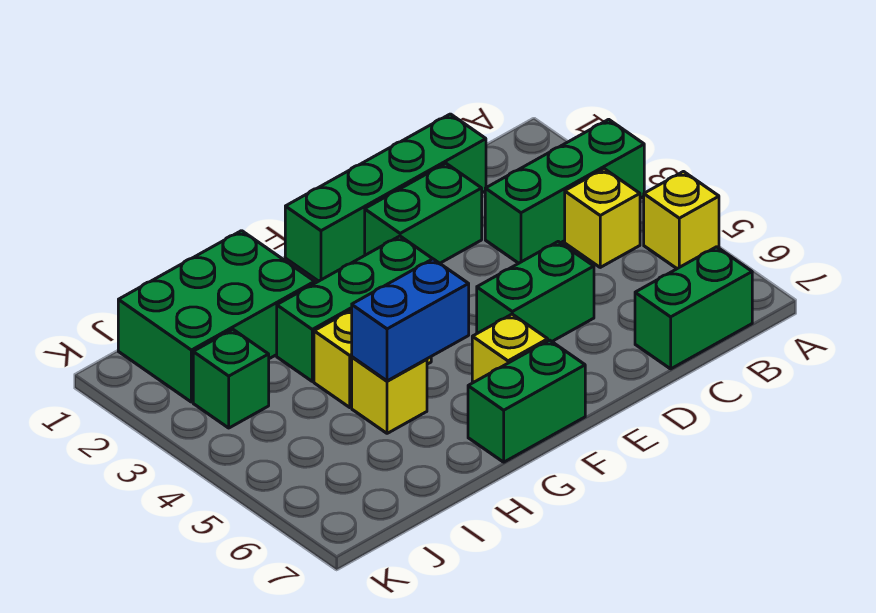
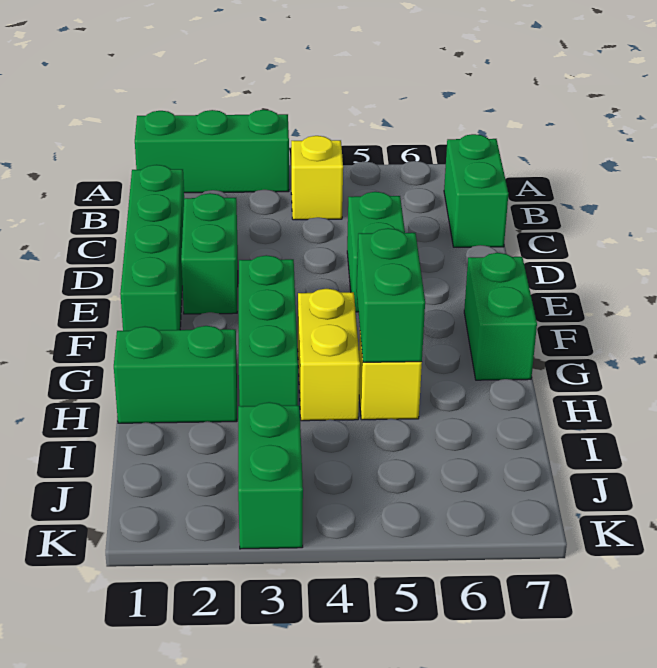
green 1x3 brick [485,119,644,263] -> green 1x3 brick turned to [135,110,289,193]
yellow 1x1 brick [644,172,719,269] -> none
yellow 1x1 brick [472,314,548,383] -> none
blue 1x2 brick [352,259,469,381] -> green 1x2 brick [357,228,425,362]
green 2x3 brick [118,231,315,402] -> green 1x2 brick [114,326,237,423]
green 1x1 brick [193,329,269,428] -> green 1x2 brick [238,402,303,549]

